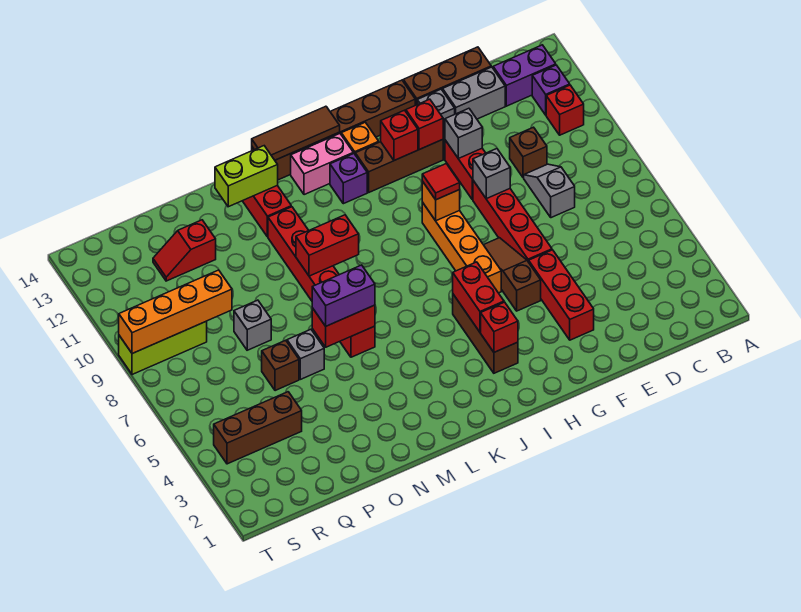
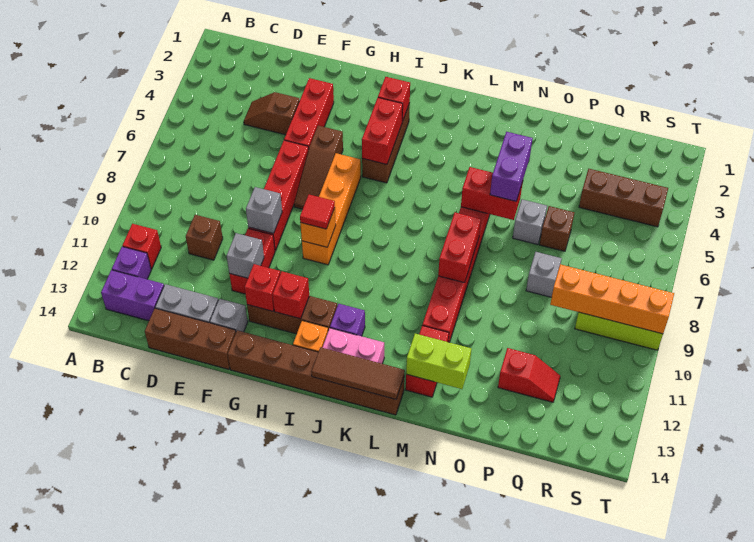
none -> brown 1x2 slope [244,92,300,135]
grey 1x2 slope [524,164,575,218] -> none
red 1x2 brick [296,215,359,276] -> red 1x2 brick turned to [438,213,481,283]
purple 1x2 brick [312,265,375,326] -> purple 1x2 brick turned to [490,132,533,201]

